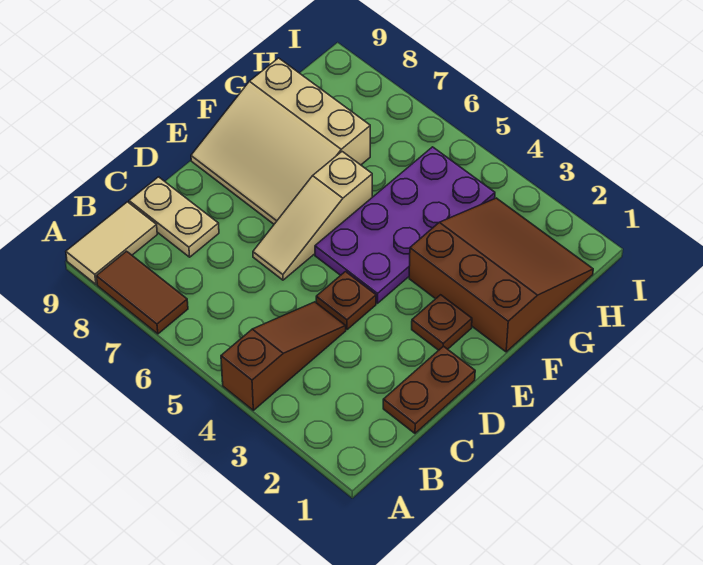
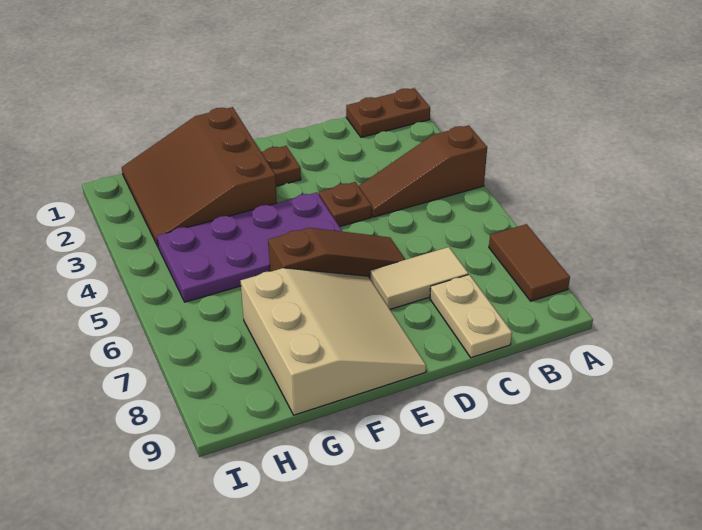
tan 1x2 tile [66,202,157,284] -> tan 1x2 tile moved to [370,247,468,309]
brown 1x2 plate [383,346,475,433] -> brown 1x2 plate moved to [346,88,430,137]
tan 1x3 slope [253,152,372,280] -> brown 1x3 slope [268,228,406,278]

